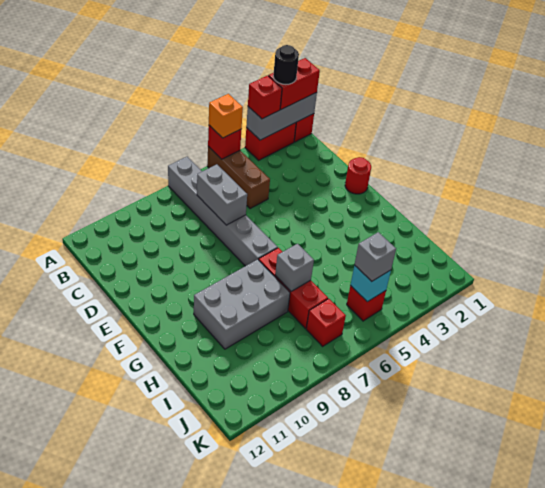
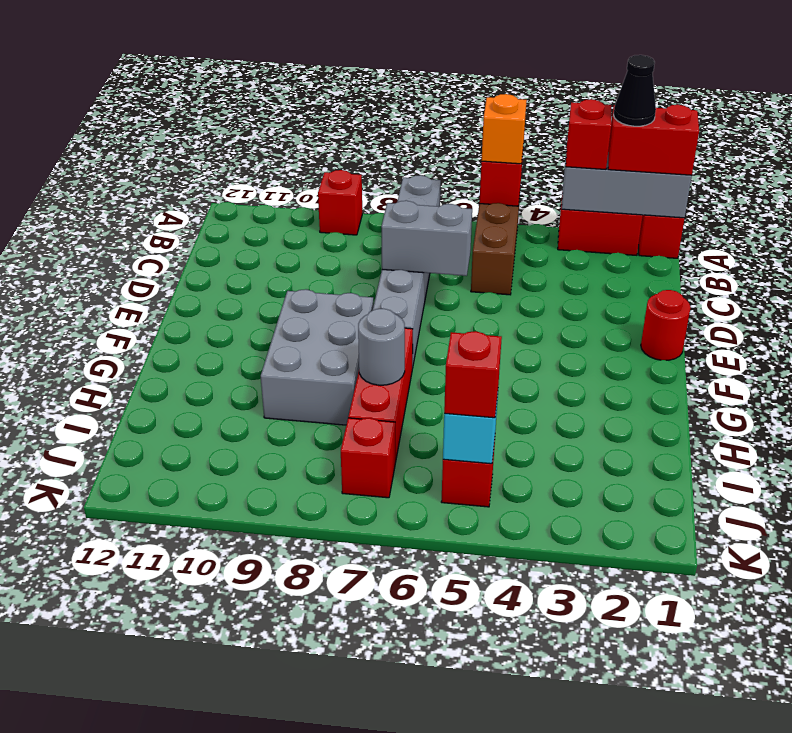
black 1x1 round brick [273,45,299,84] -> black 1x1 cone [614,55,656,126]
none -> red 1x1 brick [318,170,362,235]
grey 1x2 brick [197,164,247,225] -> grey 1x2 brick turned to [381,201,472,276]
grey 2x3 brick [194,259,290,349] -> grey 2x3 brick turned to [261,289,374,425]
grey 1x1 brick [275,244,314,291] -> grey 1x1 round brick [358,309,405,385]
grey 1x1 brick [354,232,396,281] -> red 1x1 brick [444,331,502,418]

